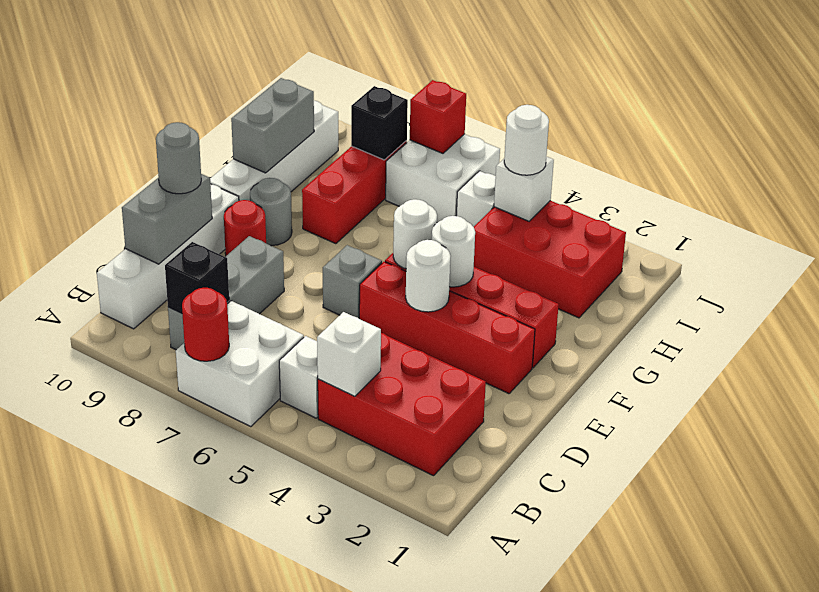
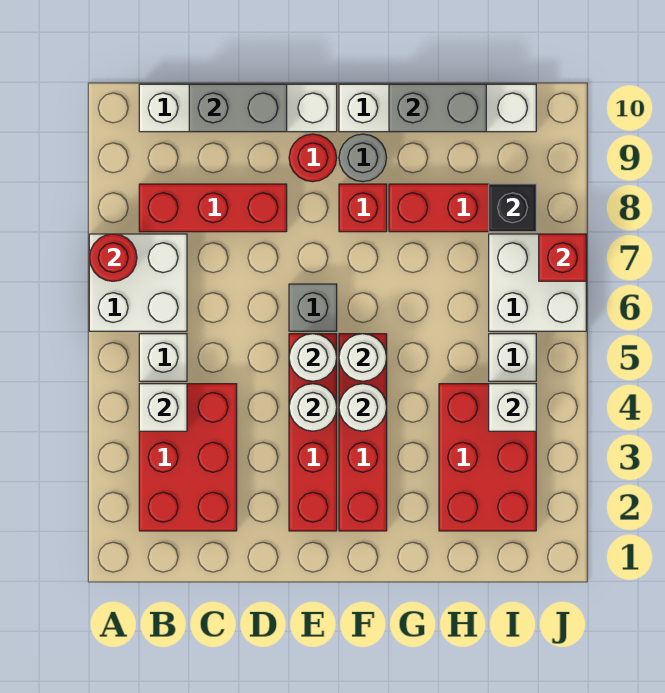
grey 1x3 brick [168,236,284,350] -> red 1x3 brick [139,184,287,232]
black 1x1 brick [165,242,229,313] -> none
grey 1x1 round brick [156,122,201,194] -> none
none -> red 1x1 brick [339,184,387,232]
white 1x1 round brick [504,105,549,175] -> white 1x1 round brick moved to [289,334,337,381]

